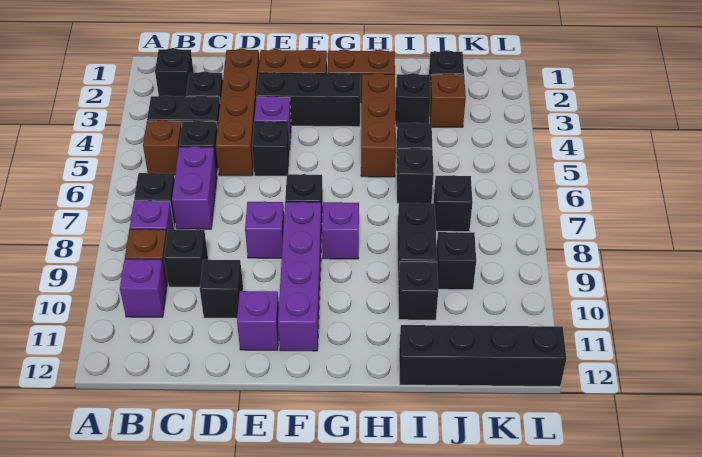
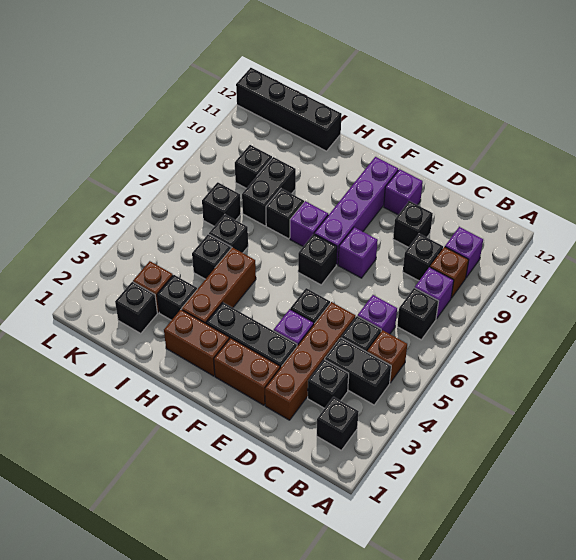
purple 1x2 brick [172,146,217,229] -> purple 1x1 brick [358,295,397,334]
black 1x1 brick [398,262,438,320] -> black 1x1 brick moved to [266,189,304,239]

